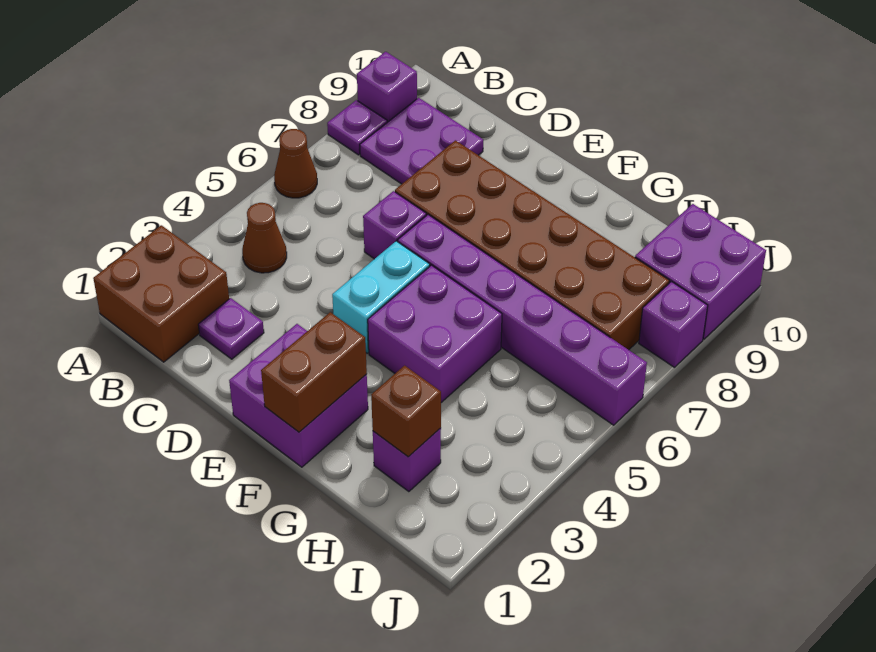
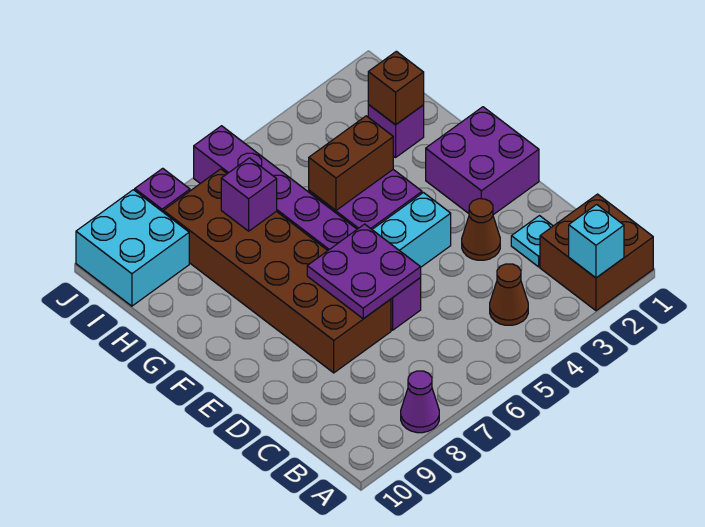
none -> cyan 1x1 brick [569,205,624,278]
brown 1x1 cone [274,129,317,198] -> brown 1x1 cone moved to [462,199,500,260]
purple 1x1 plate [327,100,387,155] -> purple 1x1 cone [401,371,439,433]
purple 1x1 brick [357,52,417,122] -> purple 1x1 brick moved to [221,158,277,231]
purple 2x2 plate [360,98,483,184] -> purple 2x2 plate moved to [307,224,421,319]
purple 1x1 plate [198,298,264,359] -> cyan 1x1 plate [511,216,553,267]
brown 1x2 brick [261,312,367,432] -> brown 1x2 brick moved to [309,116,393,210]
purple 2x2 brick [635,204,766,339] -> cyan 2x2 brick [76,190,189,306]

